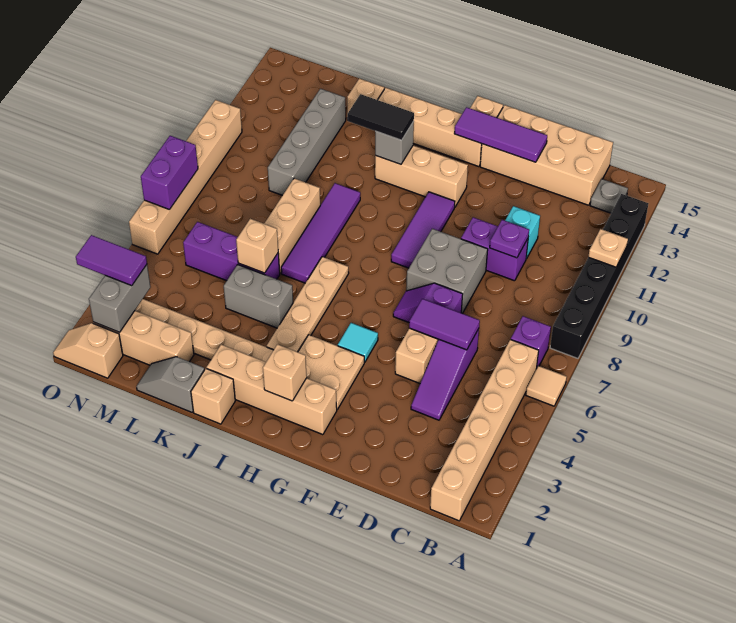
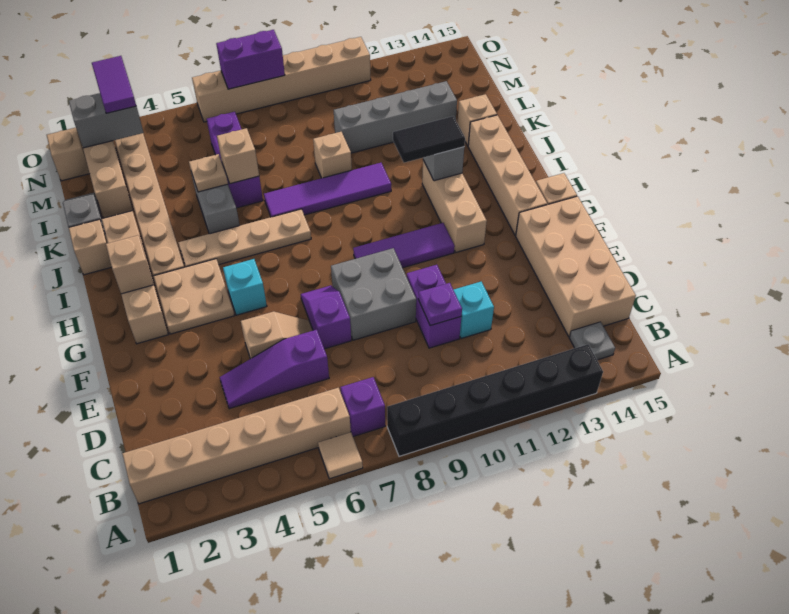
tan 1x1 plate [588,229,628,267] -> tan 1x1 plate moved to [189,154,228,192]
purple 1x2 tile [409,299,480,350] -> none
purple 1x3 tile [454,107,547,162] -> none
cyan 1x1 tile [338,323,378,362] -> cyan 1x1 brick [223,259,267,315]
black 1x2 tile [348,94,414,140] -> black 1x2 tile turned to [393,116,465,163]
tan 1x3 brick [264,178,320,273] -> tan 1x1 brick [313,132,352,178]

